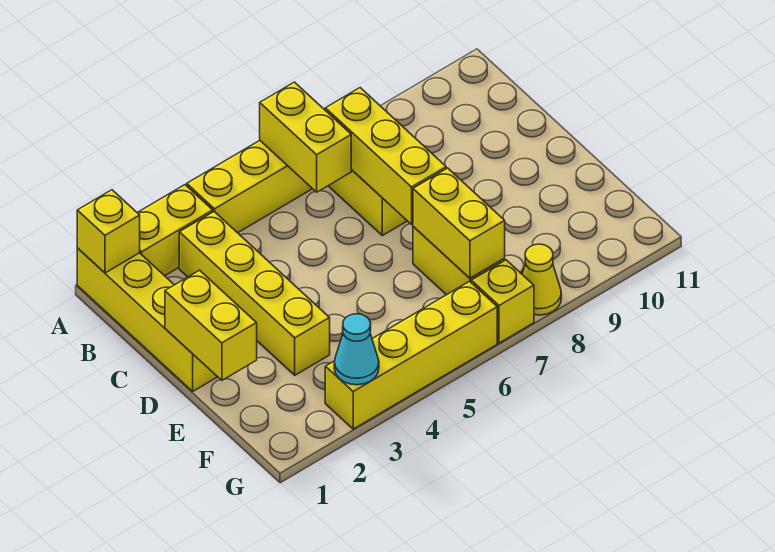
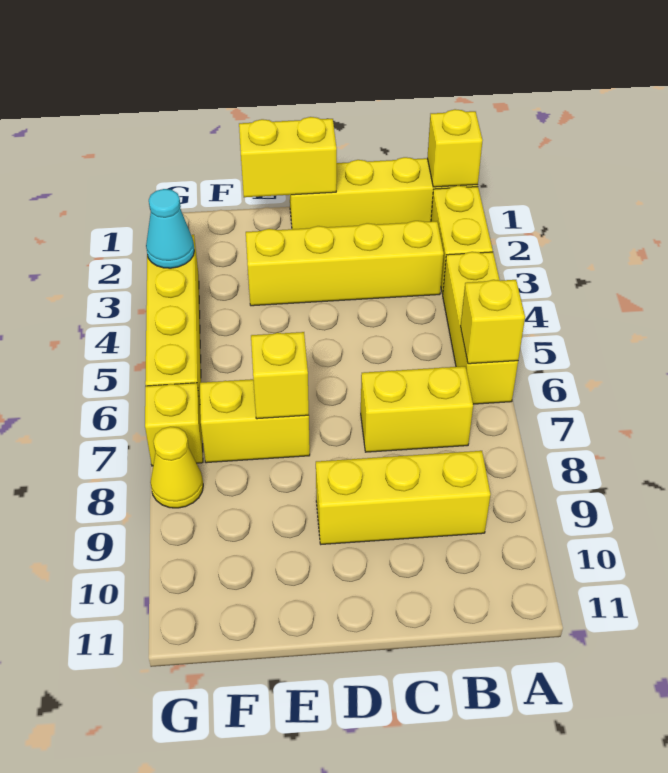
yellow 1x2 brick [260,82,351,192] -> yellow 1x1 brick [461,280,525,364]
yellow 1x3 brick [325,88,446,224] -> yellow 1x3 brick moved to [316,451,491,544]
yellow 1x2 brick [413,168,505,278] -> yellow 1x1 brick [251,332,309,419]

